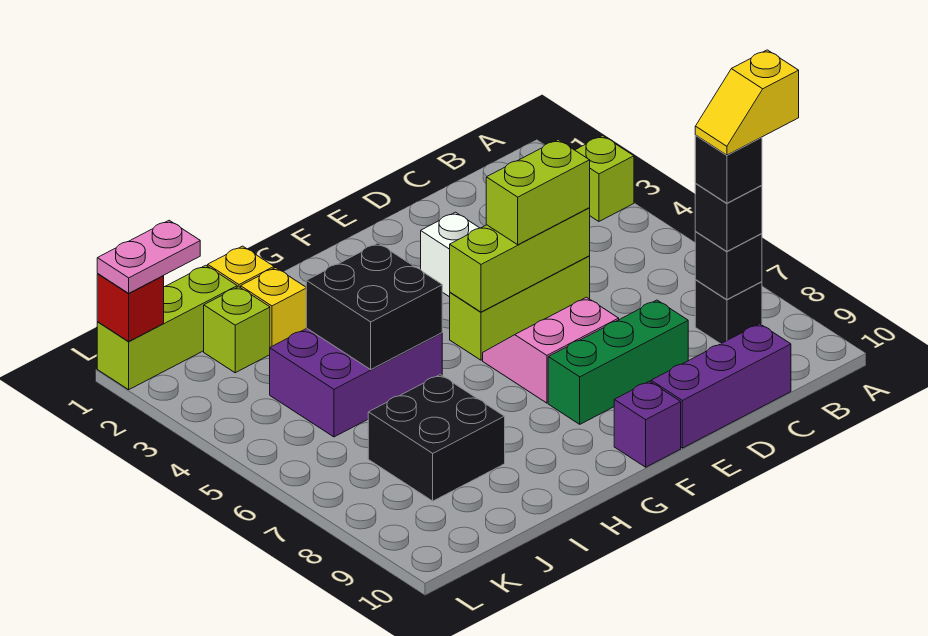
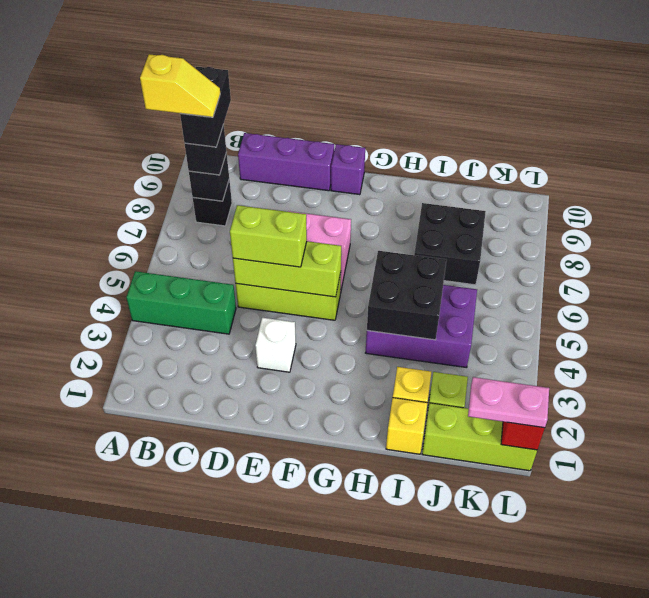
lime 1x1 brick [575,136,634,221] -> none
black 1x1 brick [695,136,762,203] -> black 1x2 brick [180,66,231,147]
green 1x3 brick [548,300,688,424] -> green 1x3 brick moved to [126,271,236,334]

